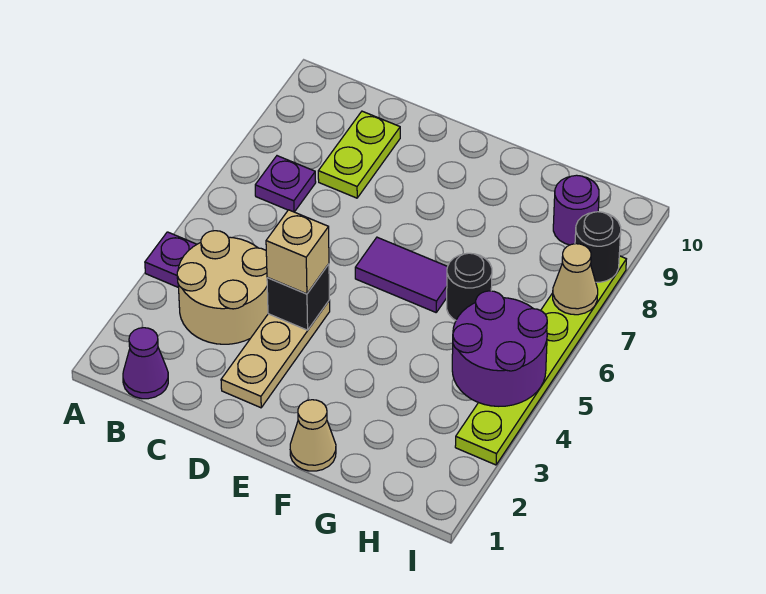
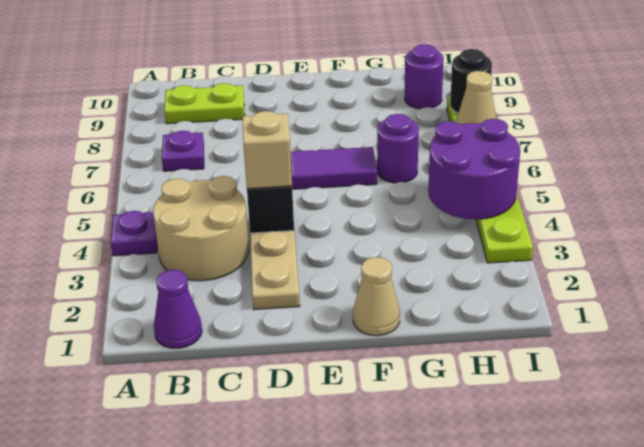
lime 1x2 plate [318,111,400,198] -> lime 1x2 plate turned to [164,83,245,124]
black 1x1 round brick [447,253,492,320] -> purple 1x1 round brick [377,114,419,183]

